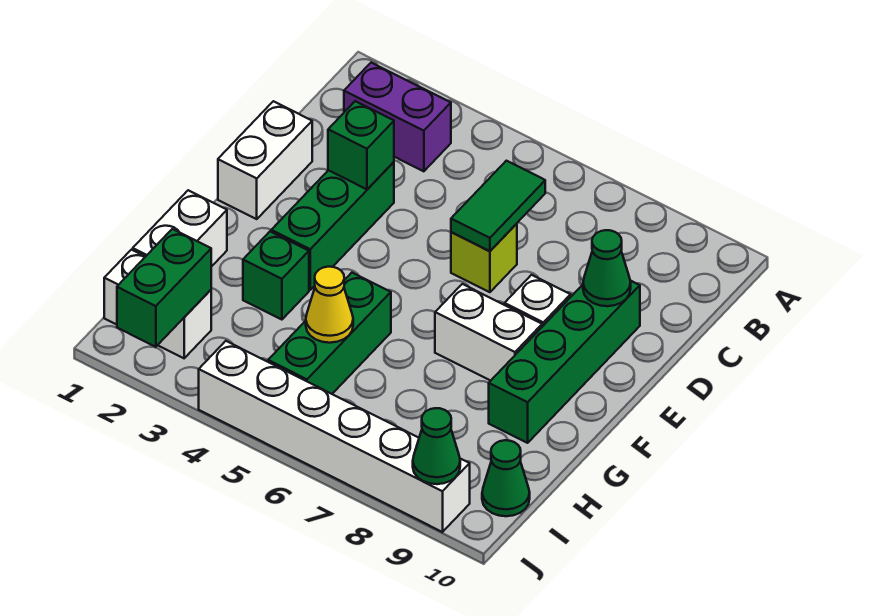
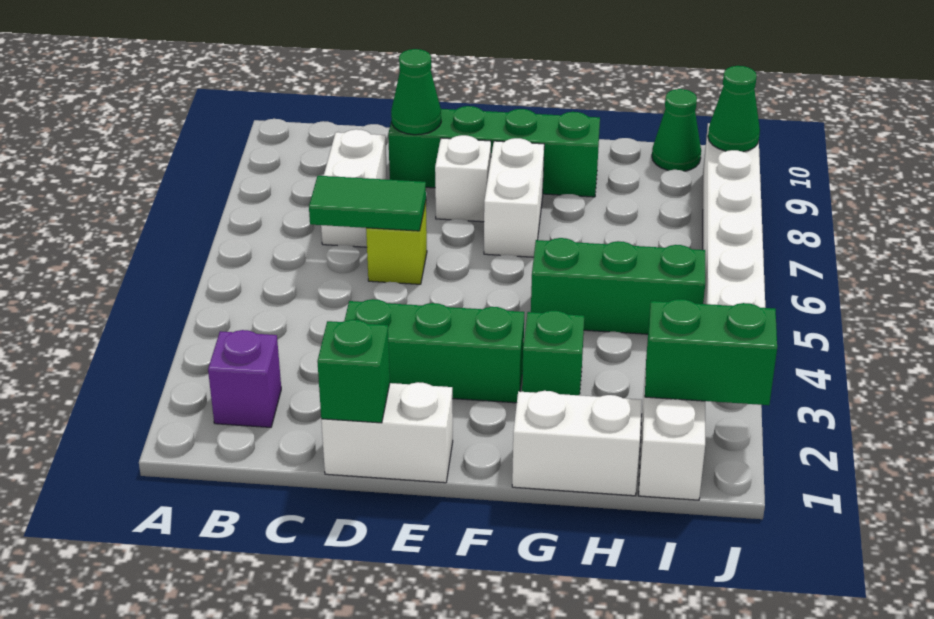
purple 1x2 brick [344,63,451,171] -> purple 1x1 brick [208,330,281,427]
none -> white 1x2 brick [321,129,387,247]
green 1x1 brick [328,101,394,189] -> green 1x1 brick moved to [317,320,390,423]
yellow 1x1 cone [306,267,353,343] -> none

